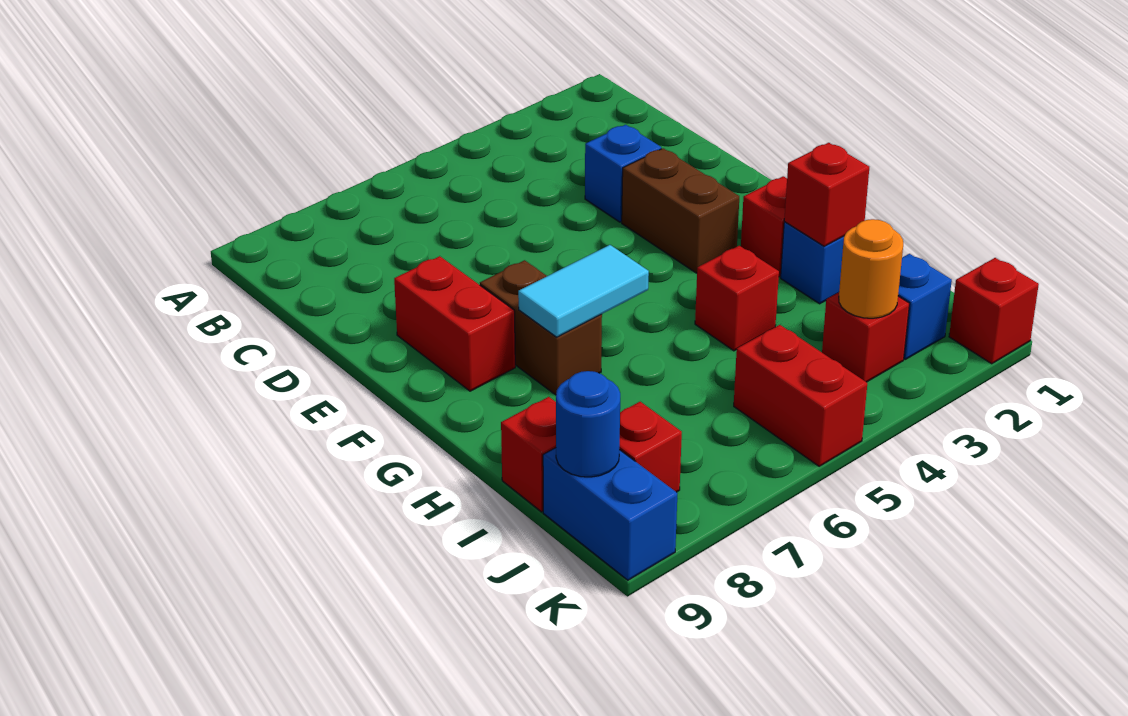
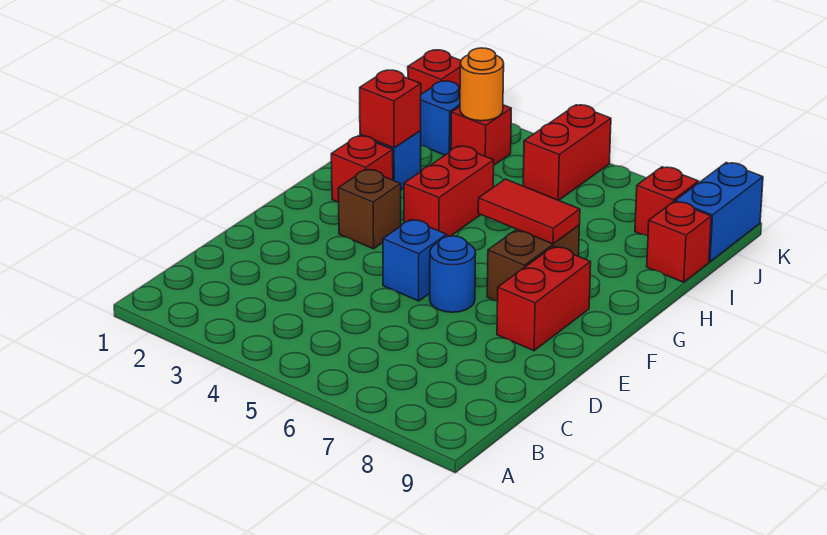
blue 1x1 brick [585,125,661,222] -> blue 1x1 brick moved to [383,220,447,301]
brown 1x2 brick [622,148,739,273] -> brown 1x1 brick [338,169,401,249]
cyan 1x2 tile [518,245,649,337] -> red 1x2 tile [478,179,580,244]
red 1x1 brick [695,246,779,351] -> red 1x2 brick [404,146,494,237]
blue 1x1 round brick [556,371,620,477] -> blue 1x1 round brick moved to [430,236,476,312]

